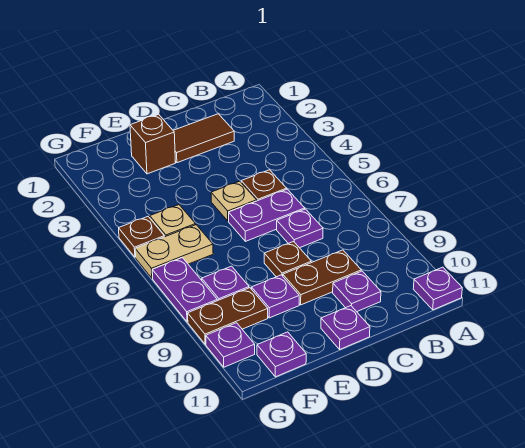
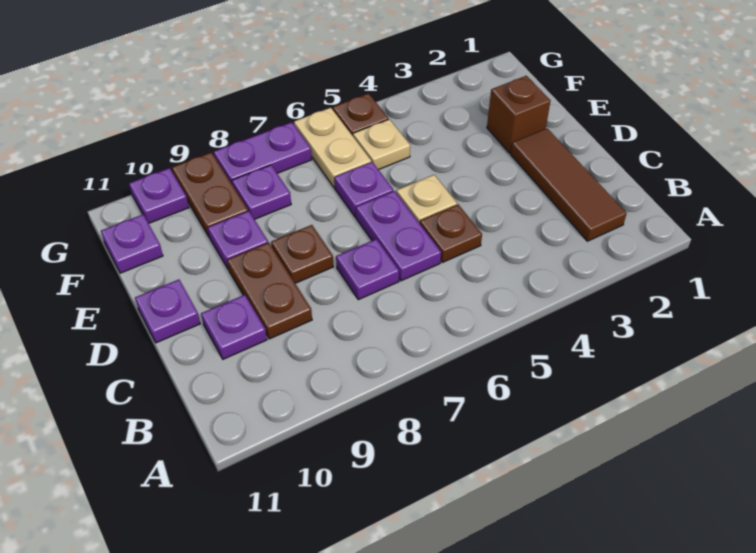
purple 1x1 plate [413,267,462,310] -> purple 1x1 plate moved to [334,162,393,217]
brown 1x2 tile [173,114,234,163] -> brown 1x3 tile [511,128,627,241]

